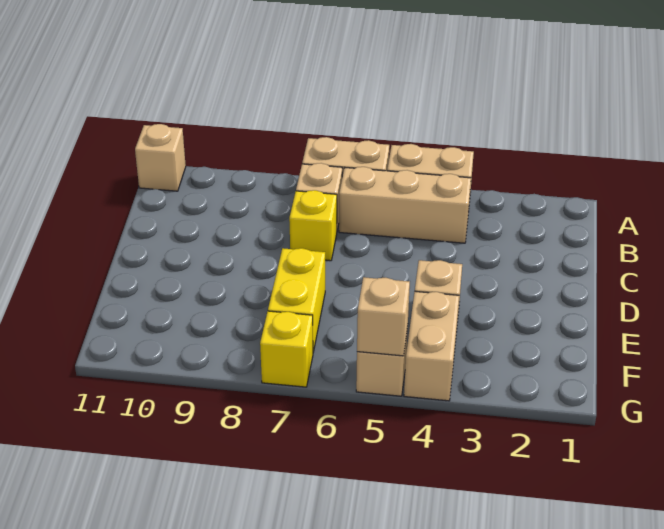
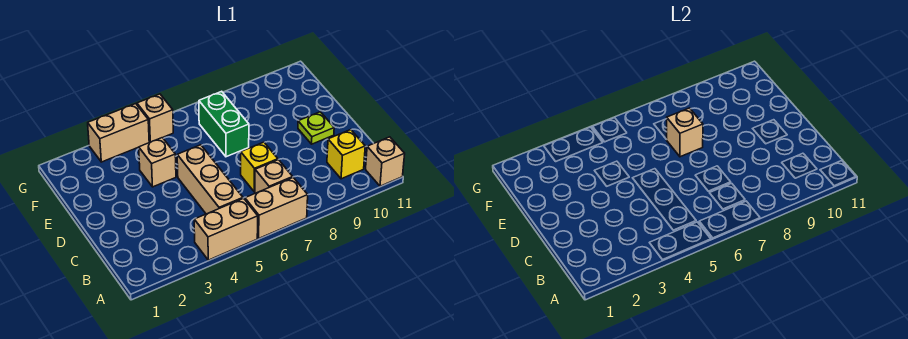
tan 1x3 brick [339,167,471,243] -> tan 1x3 brick turned to [177,145,243,214]
none -> lime 1x1 plate [298,112,334,144]
yellow 1x2 brick [268,248,325,352] -> green 1x2 brick [199,91,249,157]
tan 1x2 brick [404,291,459,401] -> tan 1x2 brick turned to [88,104,149,162]
tan 1x1 brick [357,277,410,356] -> tan 1x1 brick moved to [666,108,703,157]
yellow 1x1 brick [260,311,313,387] -> yellow 1x1 brick moved to [327,130,365,179]

